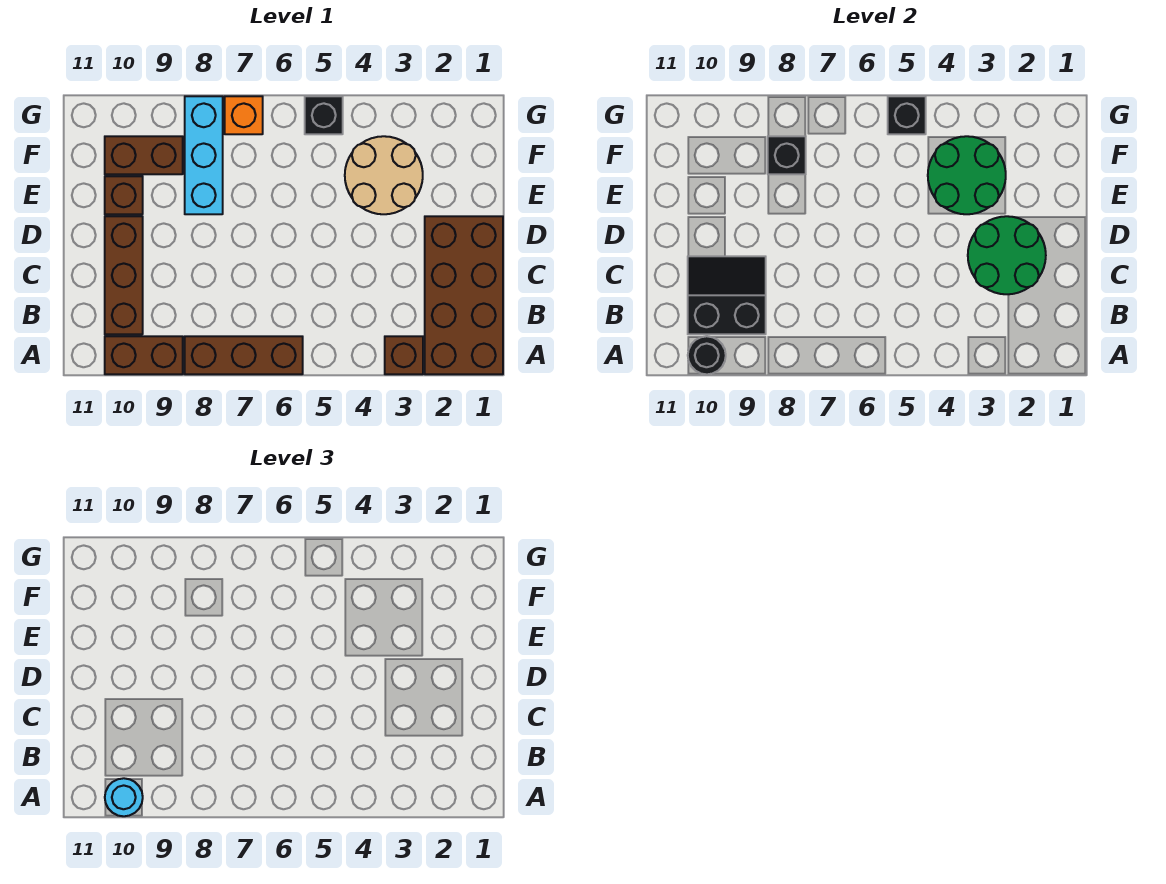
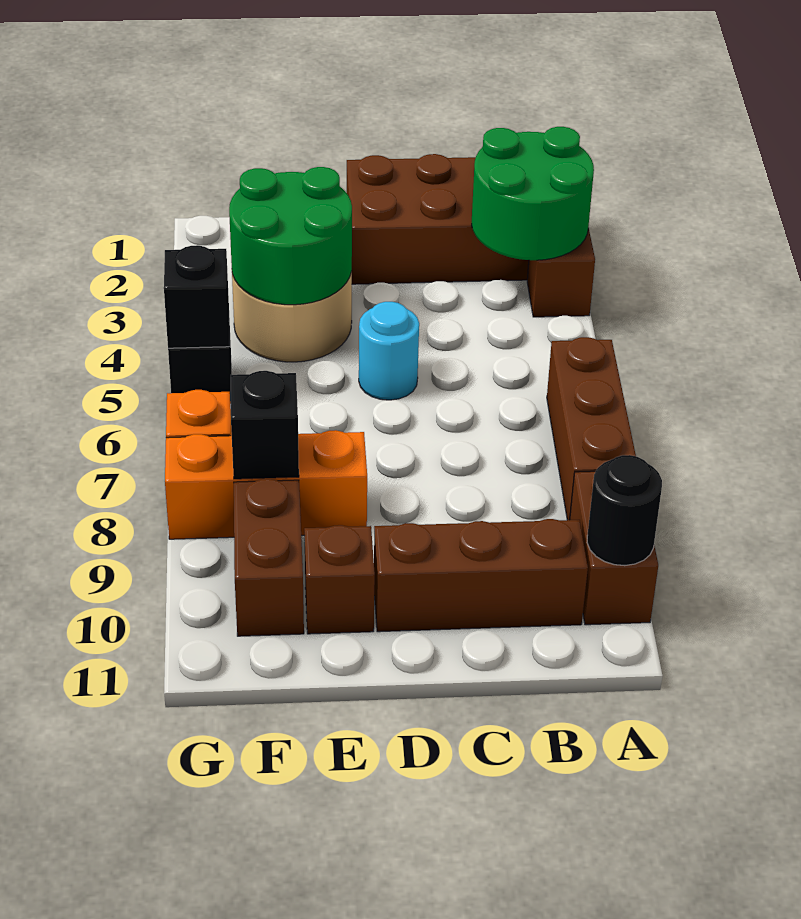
cyan 1x1 round brick [105,778,143,816] -> cyan 1x1 round brick moved to [359,302,419,400]
black 2x2 slope [688,256,766,334] -> none
green 2x2 round brick [968,216,1046,294] -> green 2x2 round brick moved to [472,127,594,260]
cyan 1x3 brick [185,96,223,214] -> orange 1x3 brick [165,430,367,539]

